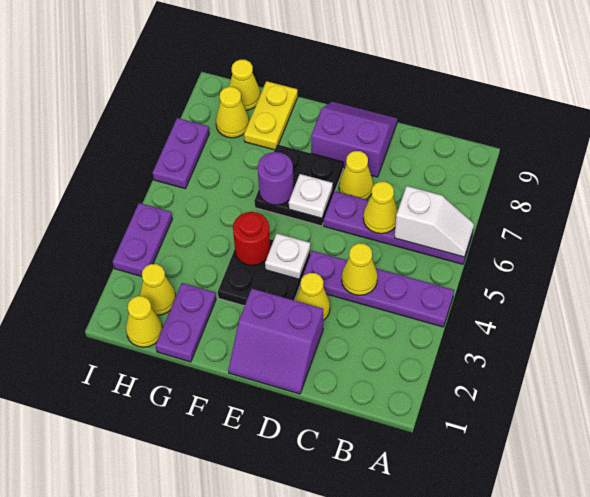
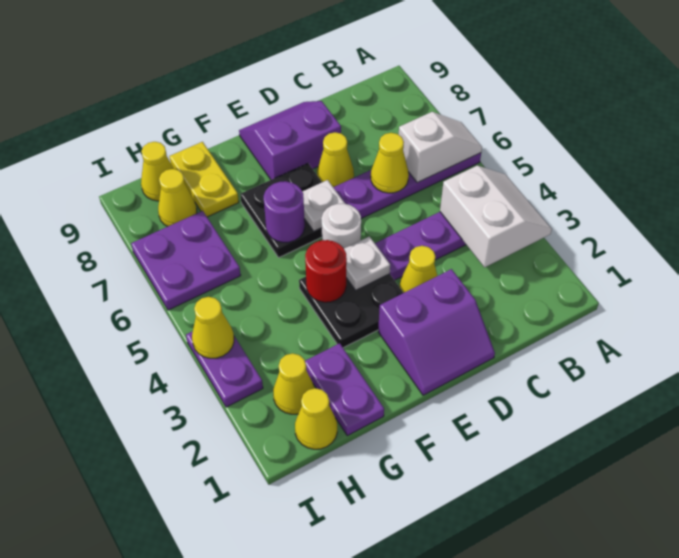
none -> white 2x2 slope [440,166,552,267]
yellow 1x1 cone [342,243,378,295] -> yellow 1x1 cone moved to [192,297,234,358]
none -> white 1x1 round brick [321,203,361,248]
purple 1x2 plate [153,118,209,189] -> purple 2x2 plate [131,211,241,310]

